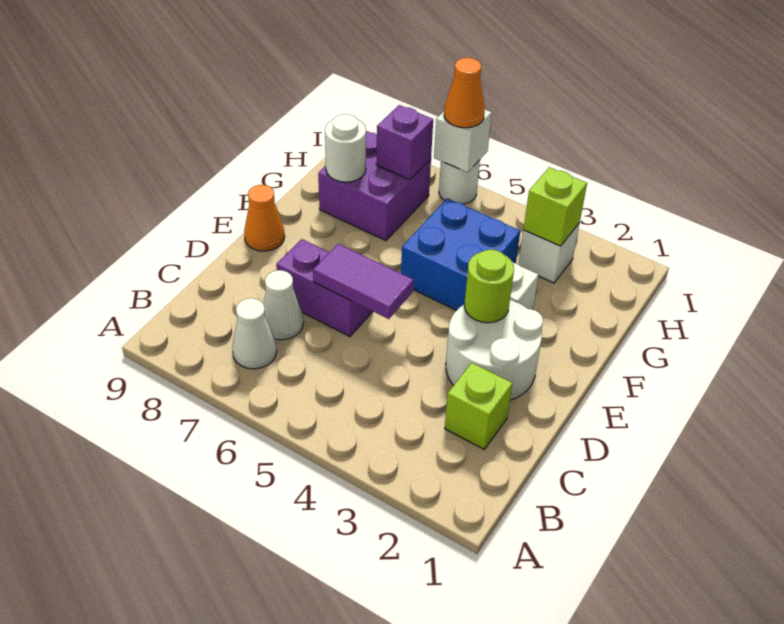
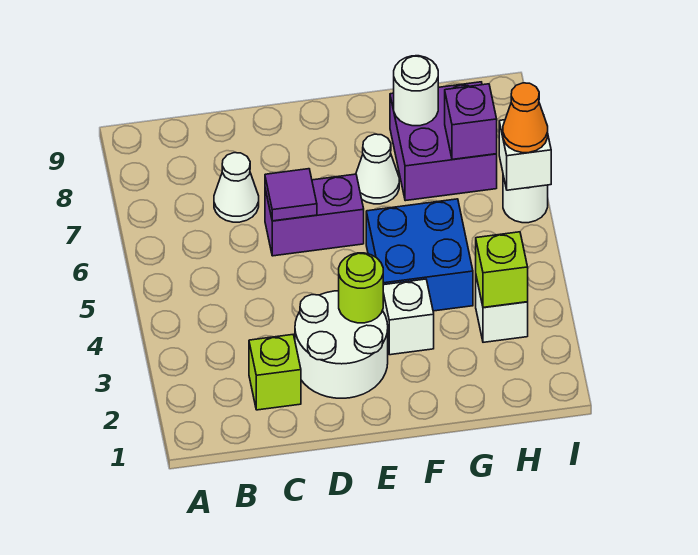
white 1x1 cone [232,298,277,369] -> white 1x1 cone moved to [356,134,399,204]
purple 1x2 tile [313,244,414,319] -> purple 1x1 tile [265,169,317,221]
purple 1x2 brick [276,239,373,337] -> purple 1x2 brick turned to [265,174,364,256]
orange 1x1 cone [244,185,285,251] -> none

